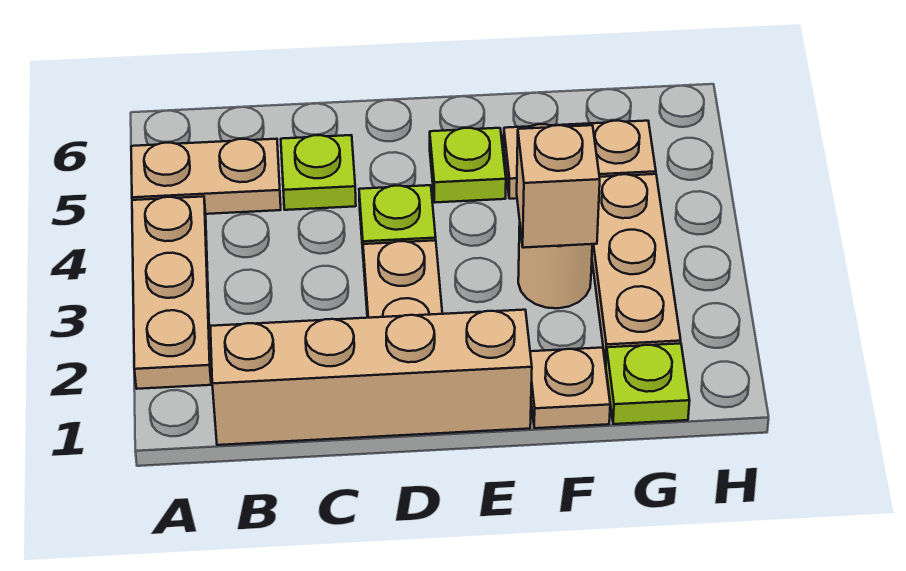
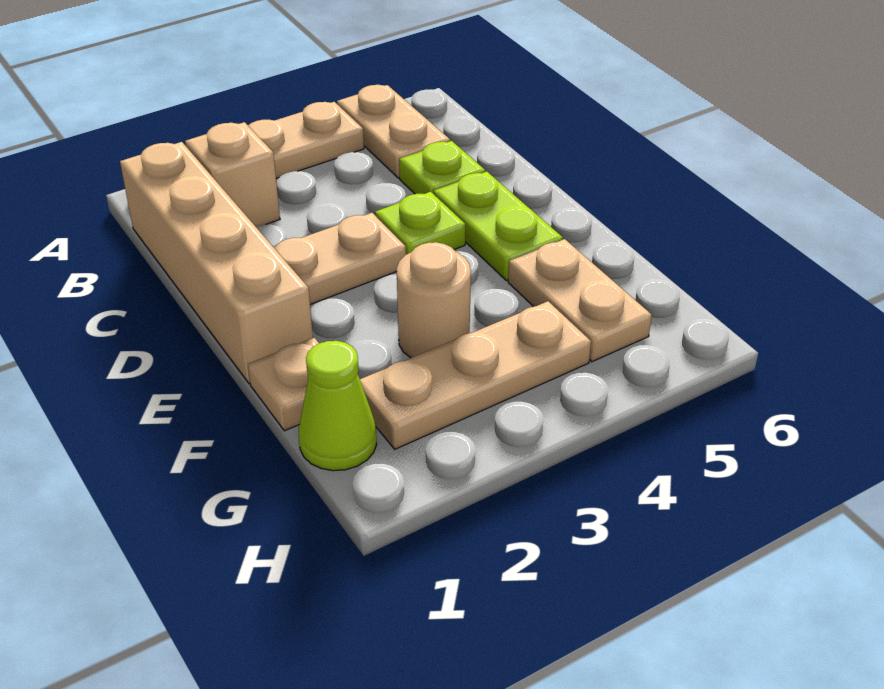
lime 1x1 plate [430,128,506,202] -> lime 1x2 plate [434,172,563,281]
tan 1x1 brick [517,125,600,248] -> tan 1x1 brick moved to [185,122,280,227]
lime 1x1 plate [606,343,690,424] -> lime 1x1 cone [299,341,377,471]

